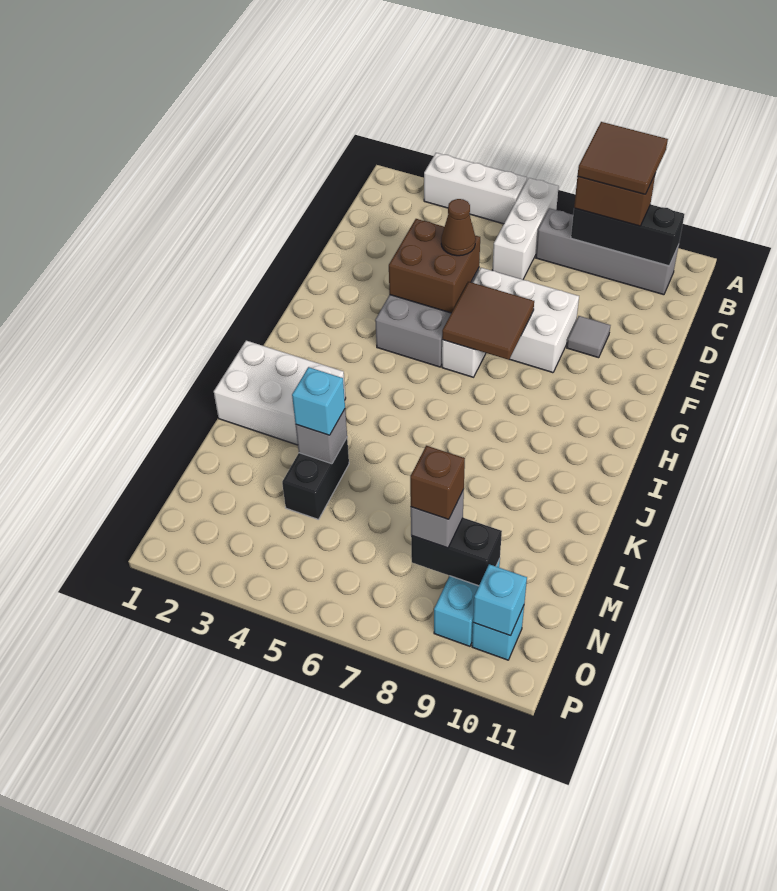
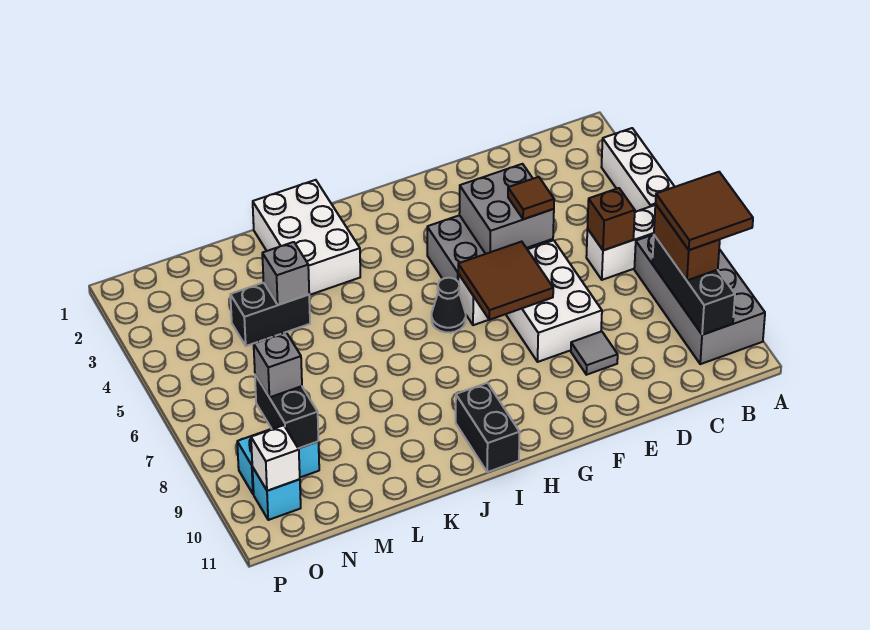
grey 1x4 brick [536,208,679,295] -> grey 2x4 brick [634,235,765,364]
brown 2x2 brick [389,219,480,313] -> grey 2x2 brick [459,164,554,254]
brown 1x1 cone [441,199,476,256] -> brown 1x1 tile [508,177,554,219]
none -> black 1x1 cone [432,278,466,333]
none -> black 1x2 brick [456,383,520,472]
cyan 1x1 brick [292,367,345,435] -> none
brown 1x1 brick [410,446,465,519] -> brown 1x1 brick moved to [587,188,635,250]
cyan 1x1 brick [473,564,527,636] -> white 1x1 brick [251,425,300,491]

